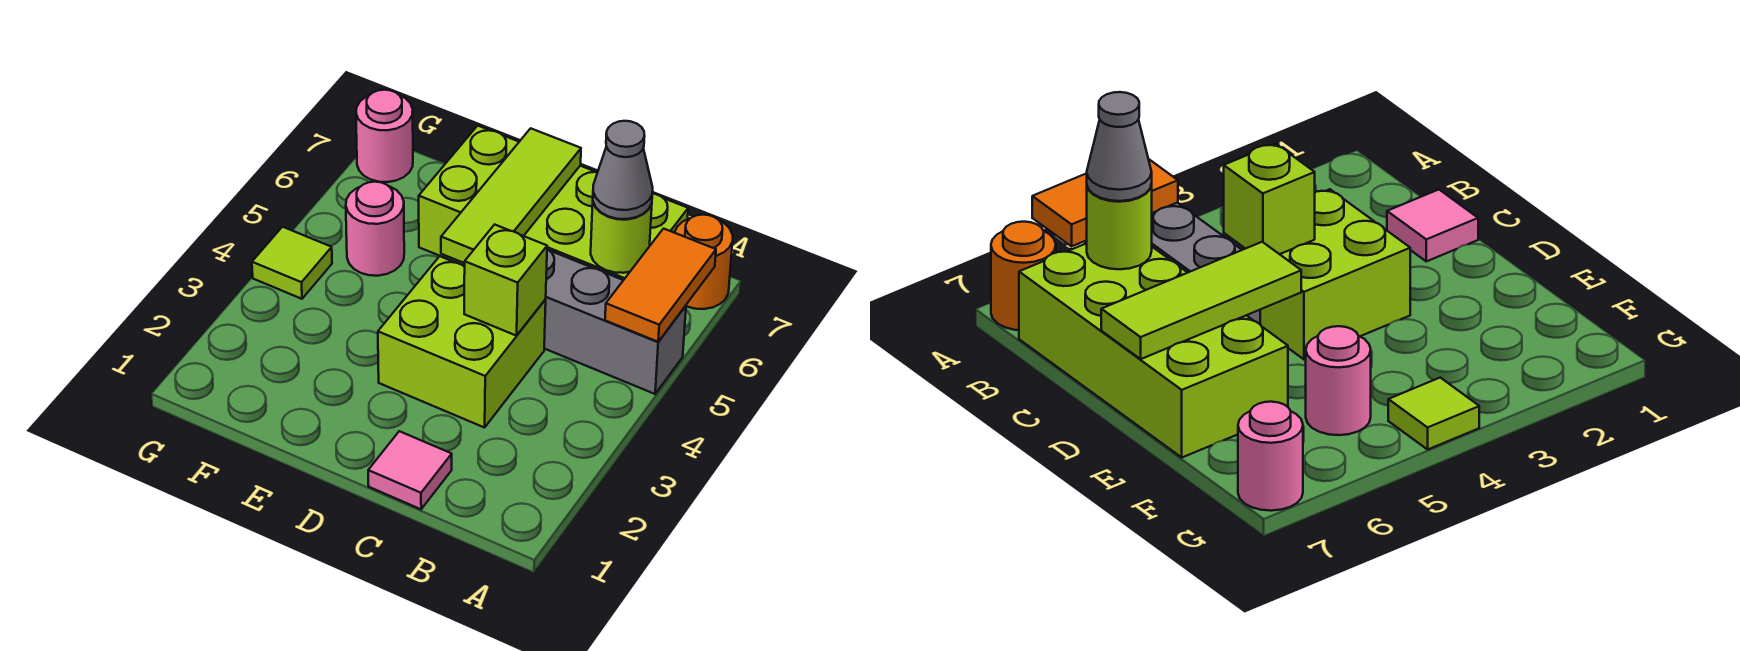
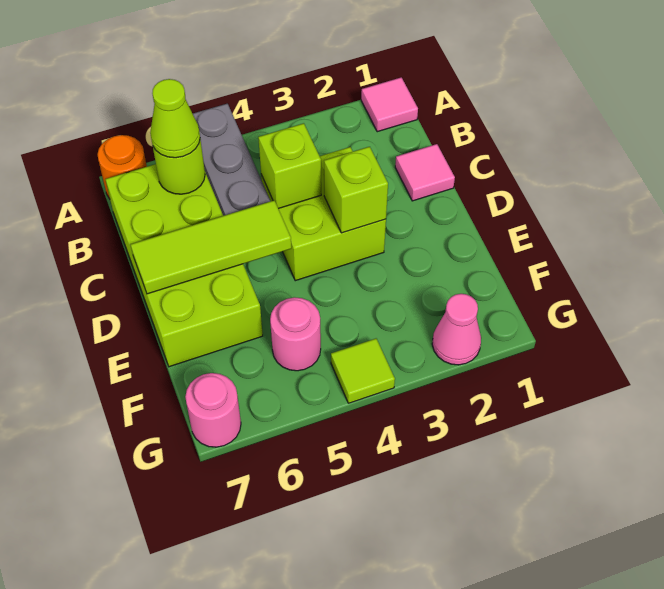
none -> pink 1x1 tile [361,77,418,132]
orange 1x2 tile [605,229,716,342] -> none
grey 1x1 cone [593,121,653,219] -> lime 1x1 cone [150,79,200,158]
none -> lime 1x1 brick [324,147,388,233]
none -> pink 1x1 cone [432,294,481,365]

